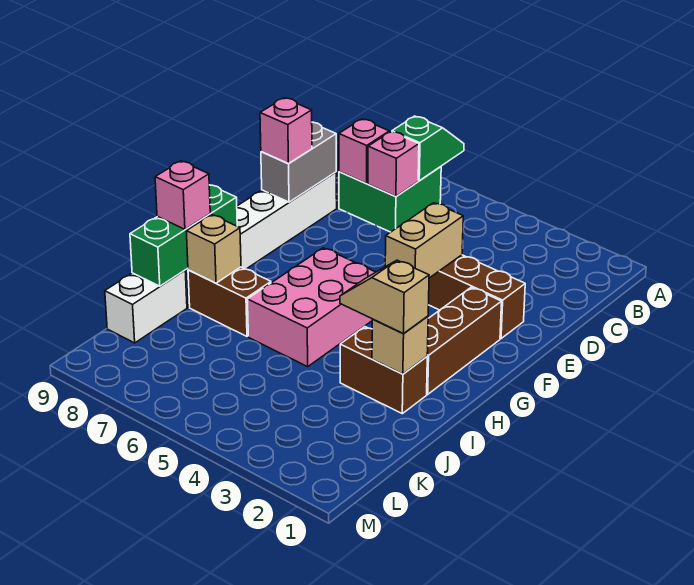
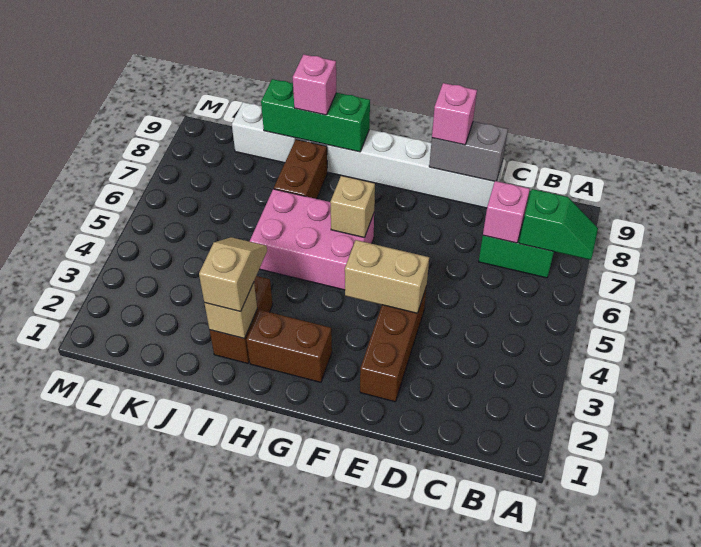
pink 1x1 brick [339,119,389,183] -> none
brown 1x3 brick [427,287,502,394] -> brown 1x2 brick [247,310,332,382]
tan 1x1 brick [186,215,241,283] -> tan 1x1 brick moved to [330,176,375,238]

